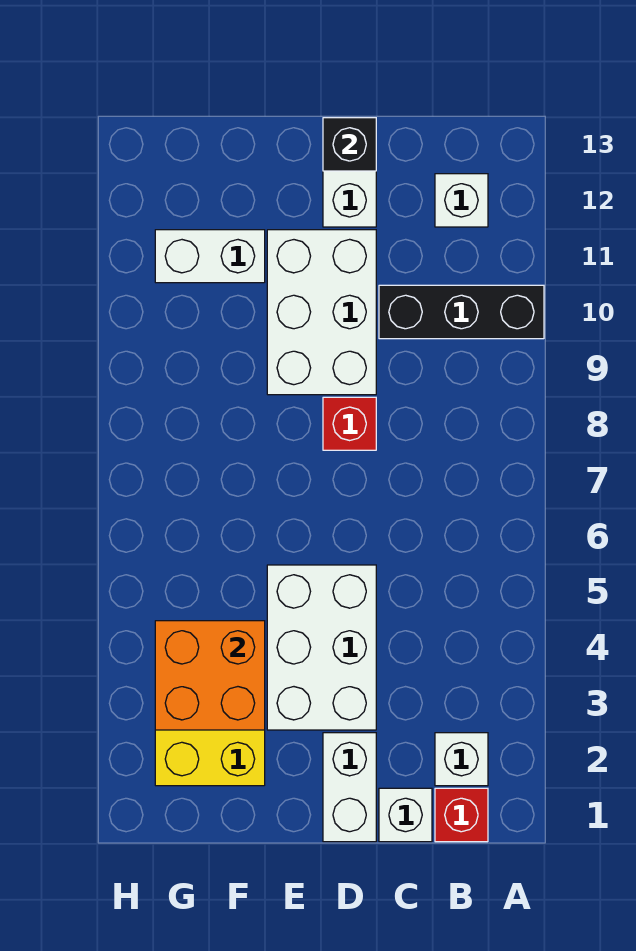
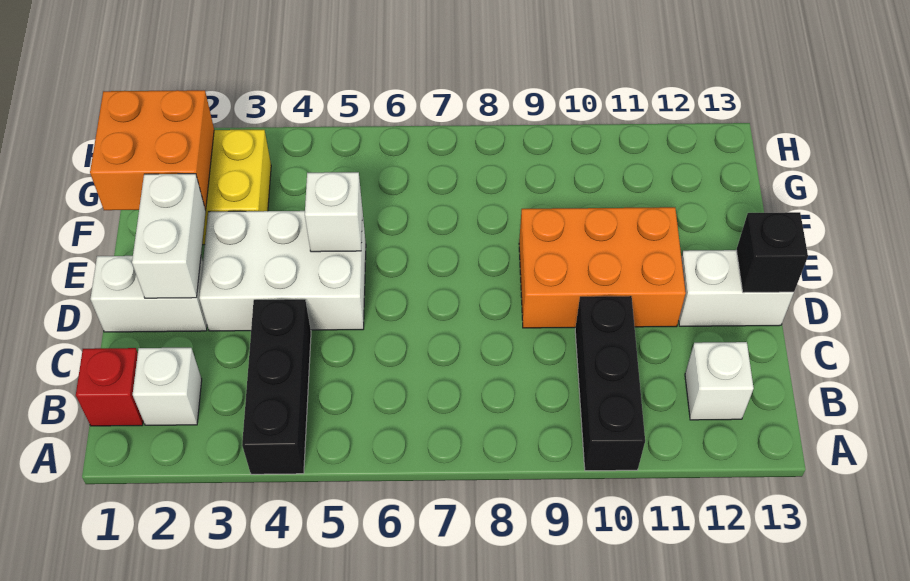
none -> black 1x3 brick [242,299,311,474]
white 1x1 brick [379,788,432,842] -> white 1x1 brick moved to [305,172,362,252]
red 1x1 brick [323,397,376,450] -> none
white 2x3 brick [267,230,376,395] -> orange 2x3 brick [519,207,686,328]
orange 2x2 brick [155,621,265,730] -> orange 2x2 brick moved to [90,90,214,210]
white 1x2 brick [155,230,265,283] -> white 1x2 brick moved to [132,174,206,298]

